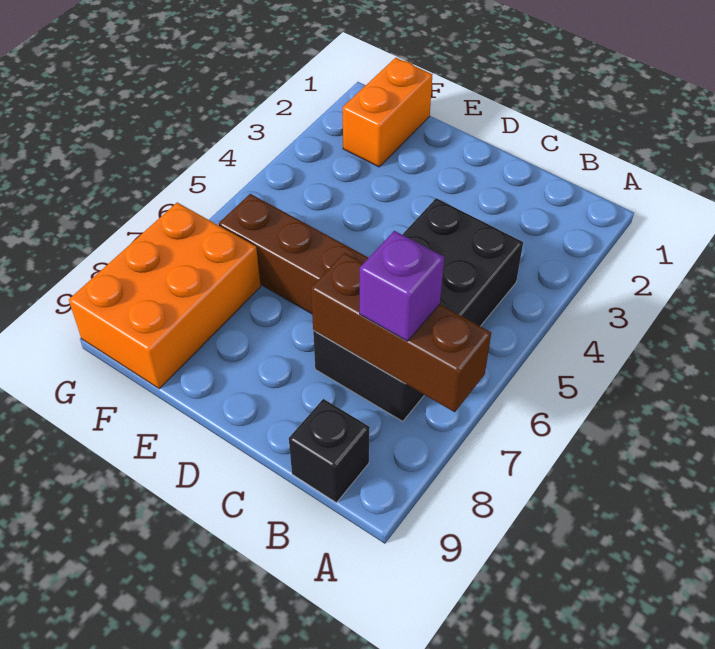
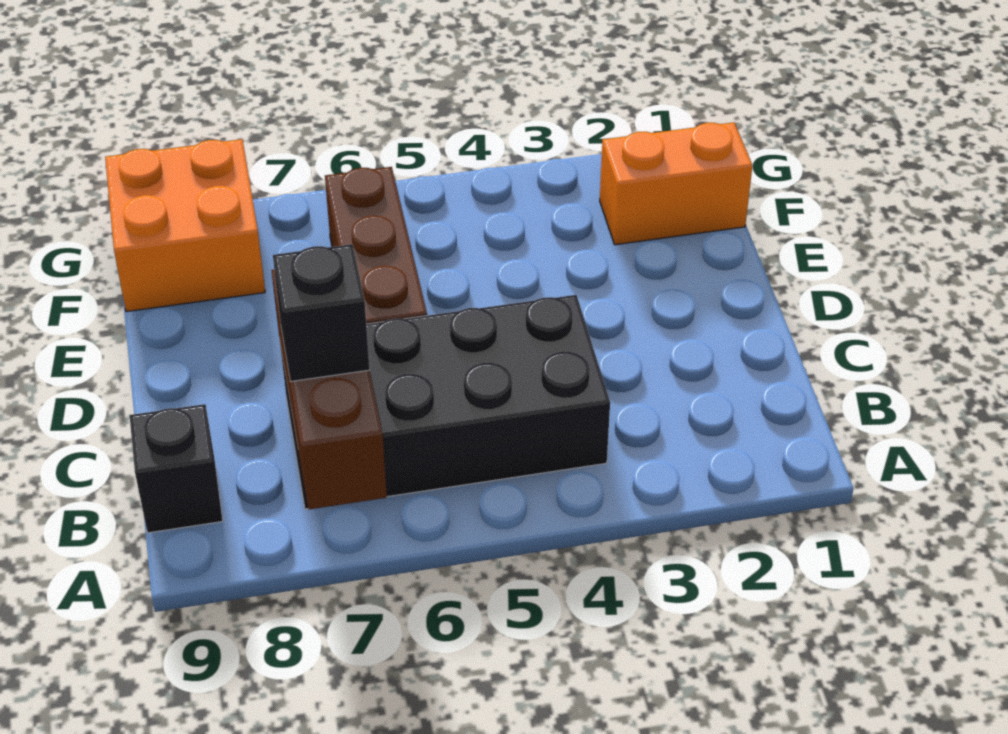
purple 1x1 brick [360,231,444,341] -> black 1x1 brick [273,244,370,382]
orange 2x3 brick [69,202,261,389] -> orange 2x2 brick [105,139,265,312]

